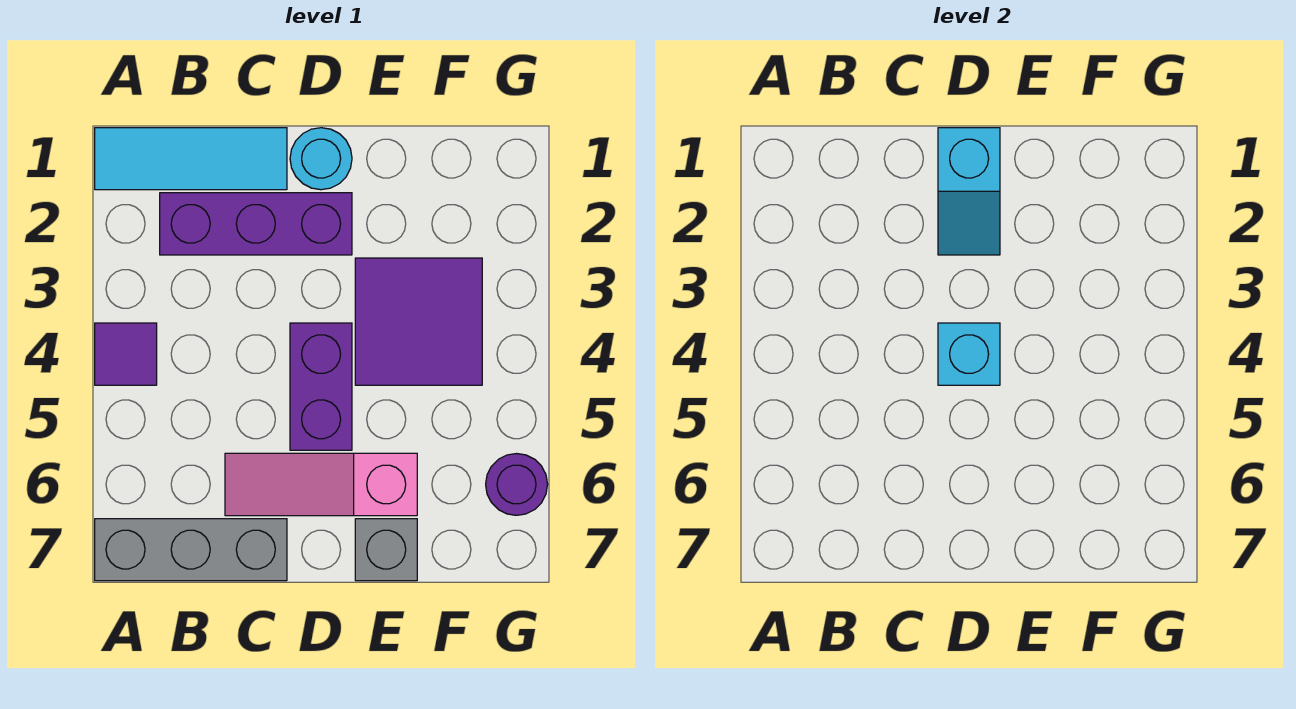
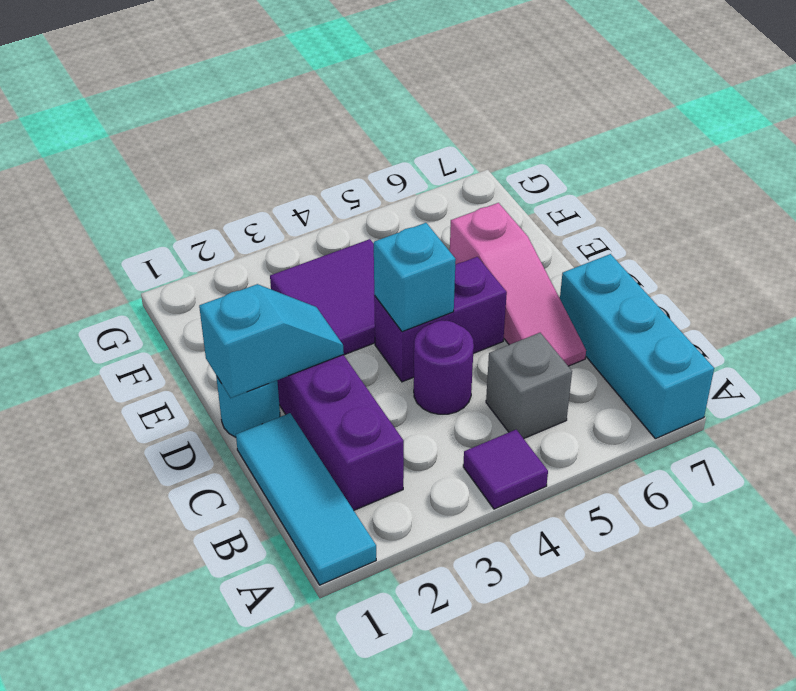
grey 1x3 brick [95,519,287,581] -> cyan 1x3 brick [560,254,714,439]
grey 1x1 brick [355,519,417,581] -> grey 1x1 brick moved to [486,333,572,439]
purple 1x1 round brick [486,454,548,515] -> purple 1x1 round brick moved to [414,320,474,414]

